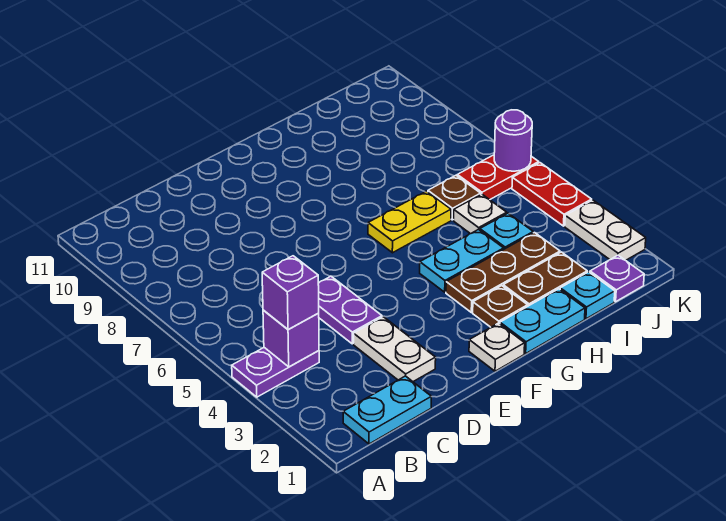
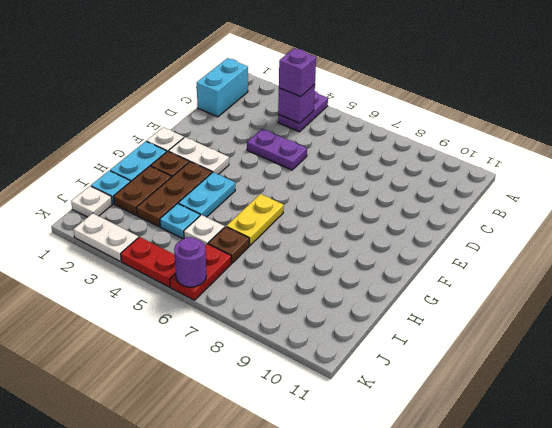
cyan 1x2 plate [343,376,431,444] -> cyan 1x2 brick [197,58,248,117]
white 1x2 plate [354,317,436,382] -> white 1x2 plate moved to [169,137,229,174]
purple 1x1 plate [590,255,644,302] -> white 1x1 plate [71,186,112,217]

